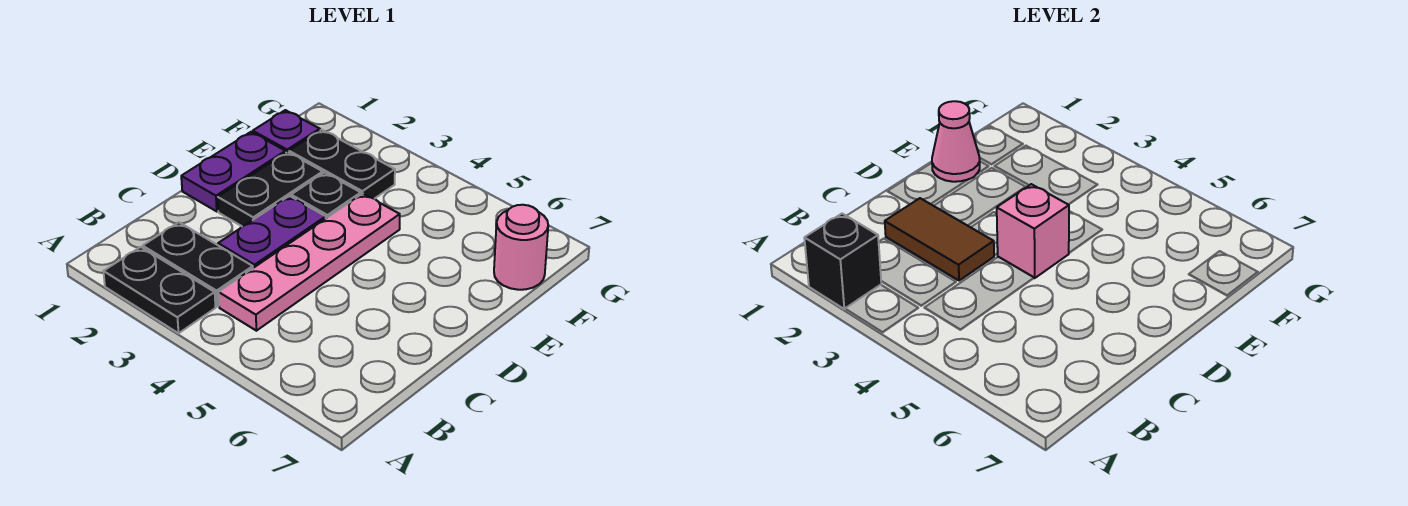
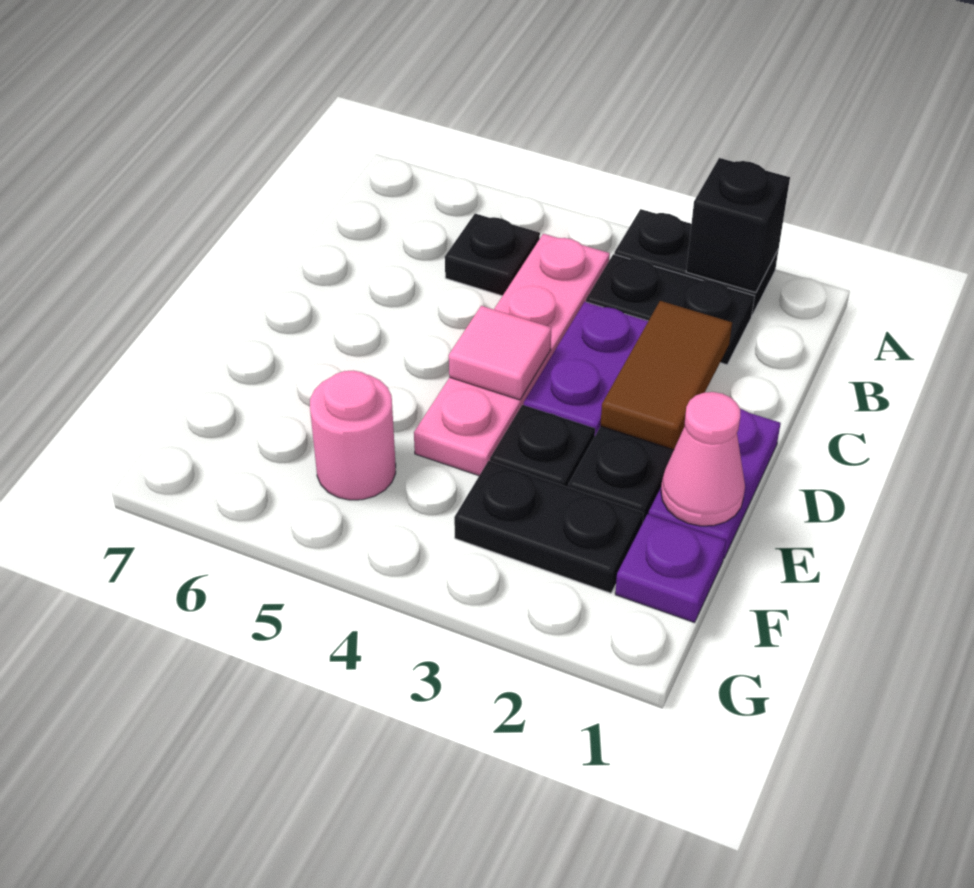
none -> black 1x1 plate [445,214,540,296]
brown 1x2 tile [885,198,994,281] -> brown 1x2 tile turned to [600,301,732,450]
pink 1x1 brick [997,184,1069,278] -> pink 1x1 tile [449,306,552,400]
pink 1x1 round brick [494,205,548,290] -> pink 1x1 round brick moved to [310,371,396,500]

